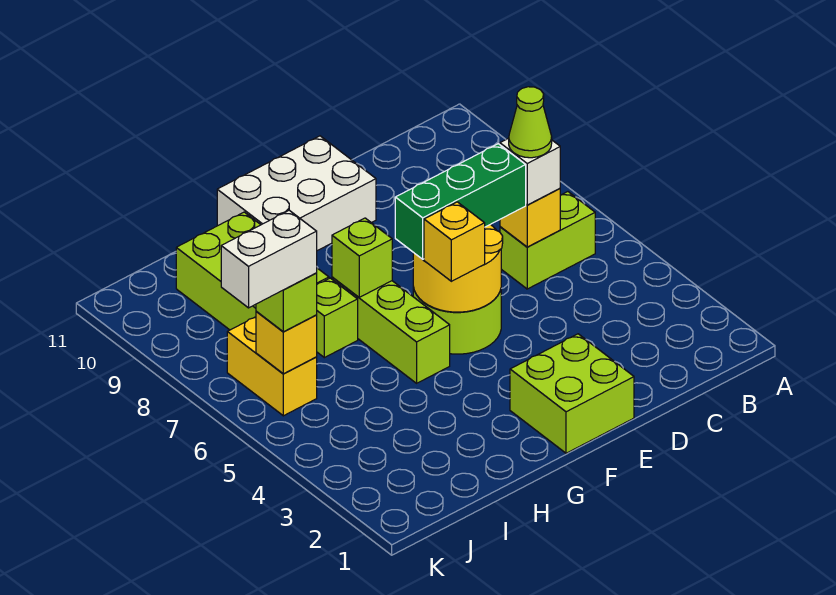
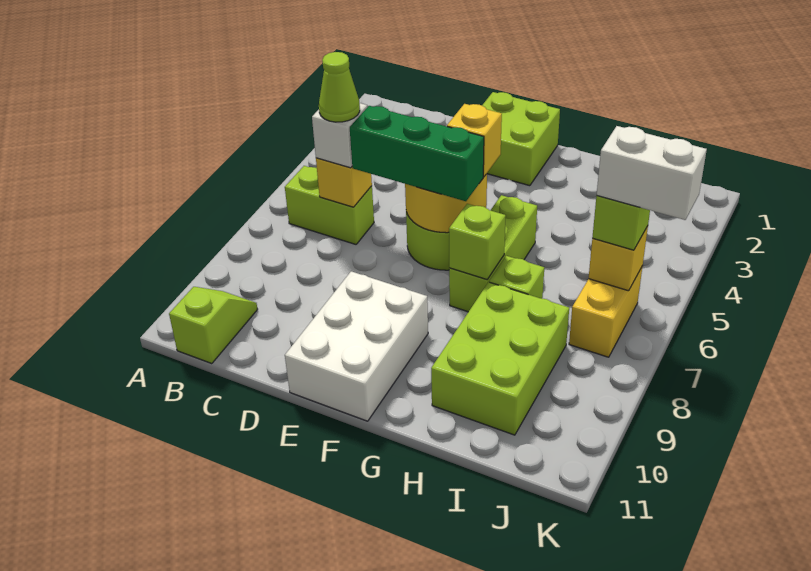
none -> lime 1x2 slope [169,287,258,364]
white 2x3 brick [217,136,376,251] -> white 2x3 brick turned to [285,271,428,421]

